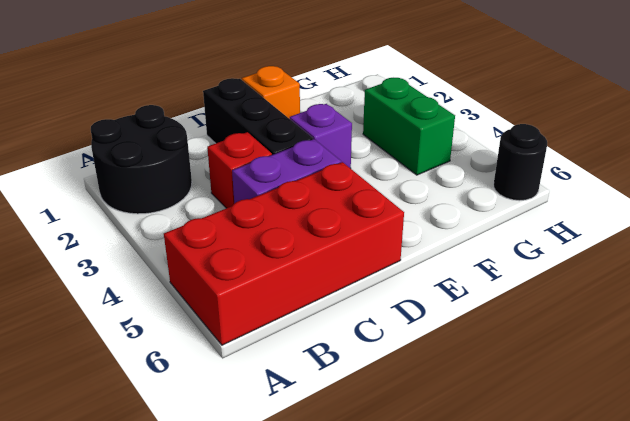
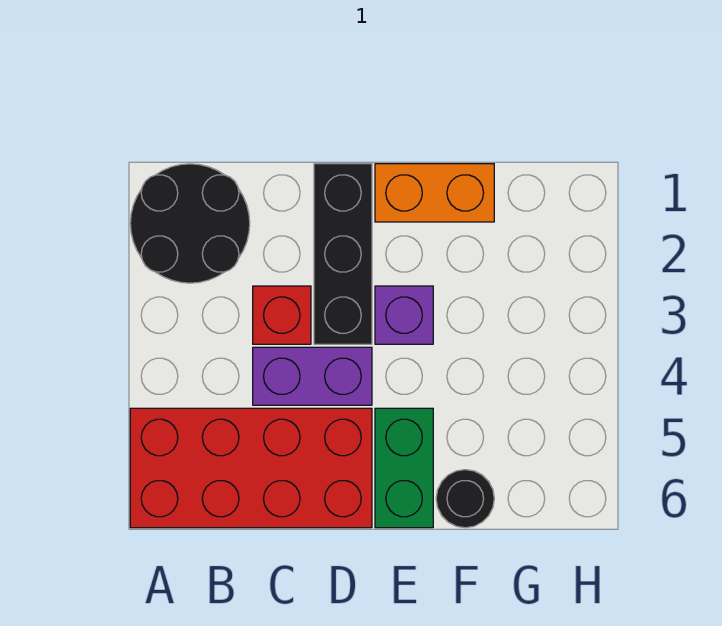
orange 1x1 brick [242,66,300,119] -> orange 1x2 brick [375,164,494,222]
green 1x2 brick [363,78,455,175] -> green 1x2 brick moved to [375,408,433,528]
black 1x1 round brick [494,124,547,201] -> black 1x1 round brick moved to [436,470,494,528]

